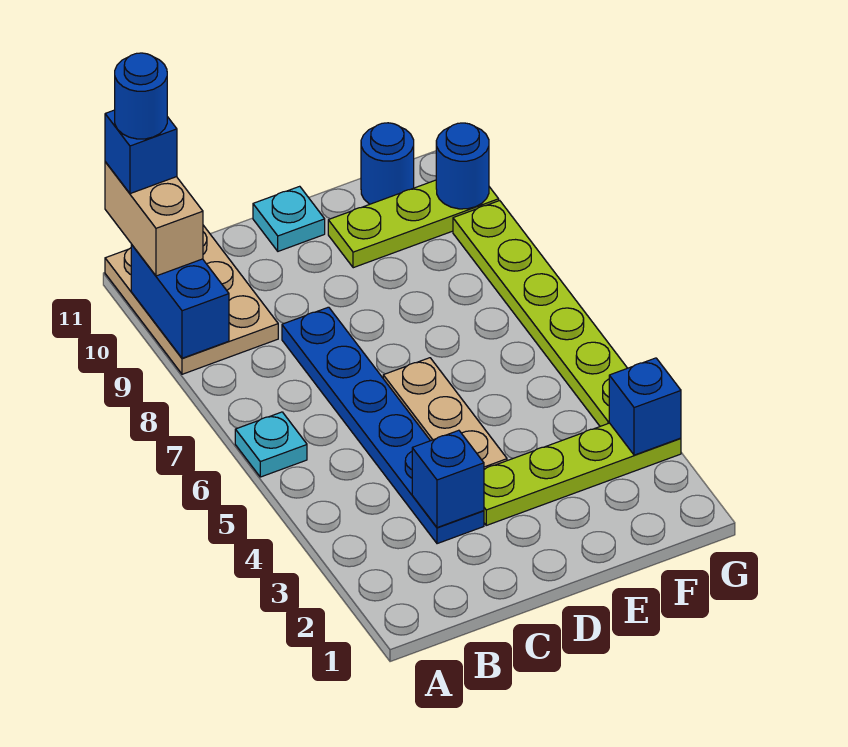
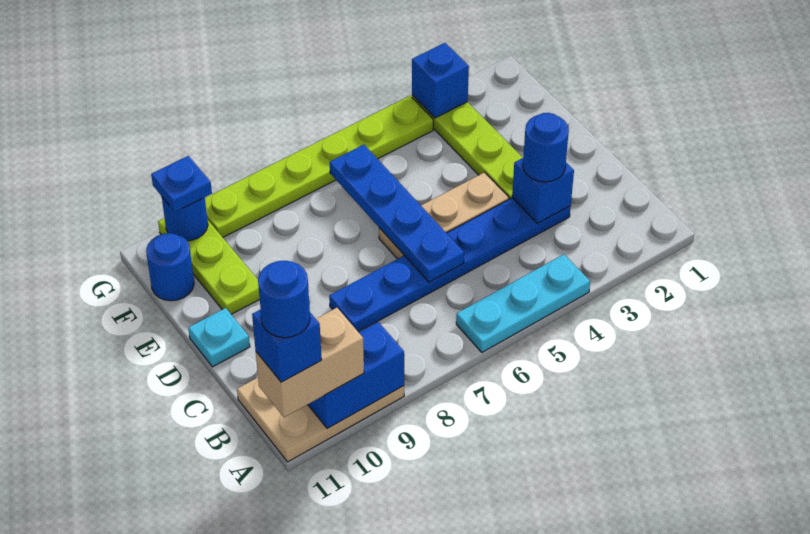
cyan 1x1 plate [235,412,307,477] -> cyan 1x3 plate [456,254,590,352]
none -> blue 1x1 round brick [523,113,569,182]
none -> blue 1x4 plate [330,145,464,282]
none -> blue 1x1 plate [151,156,212,212]

